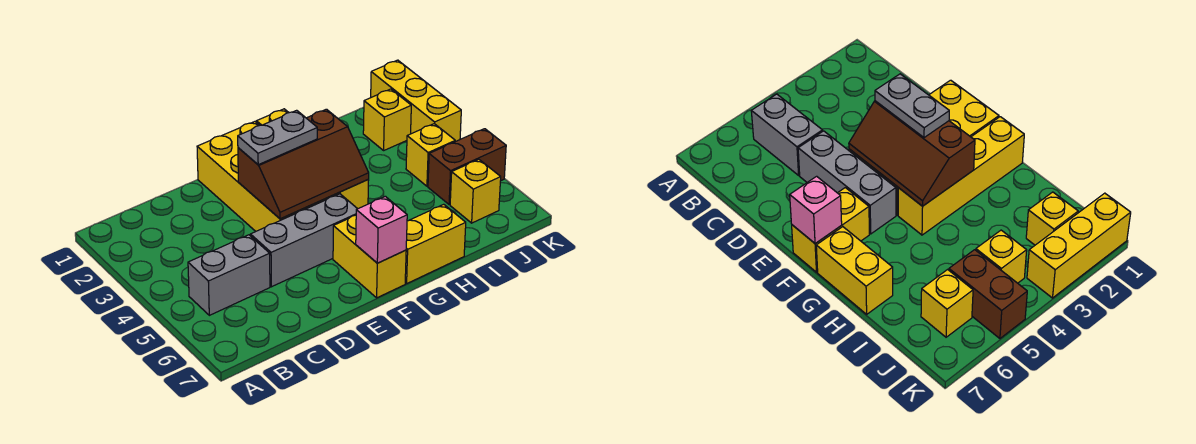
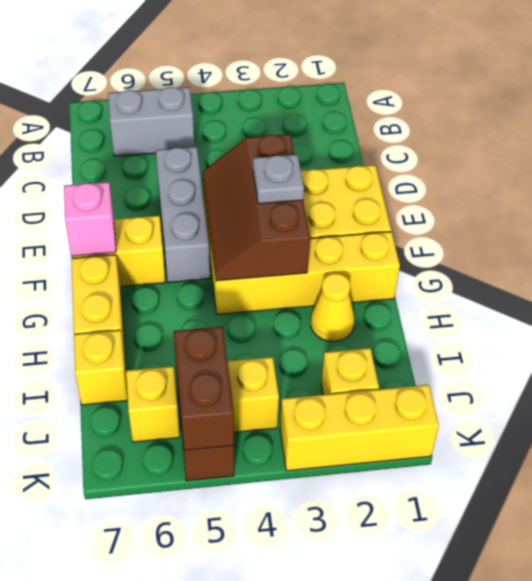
grey 1x2 brick [188,235,270,315] -> grey 1x2 brick turned to [108,87,194,156]
grey 1x2 plate [238,110,317,165] -> grey 1x1 plate [253,155,304,204]
none -> yellow 1x1 cone [311,273,354,342]
none -> yellow 1x1 brick [74,330,128,405]
none -> brown 1x2 brick [174,327,234,450]

